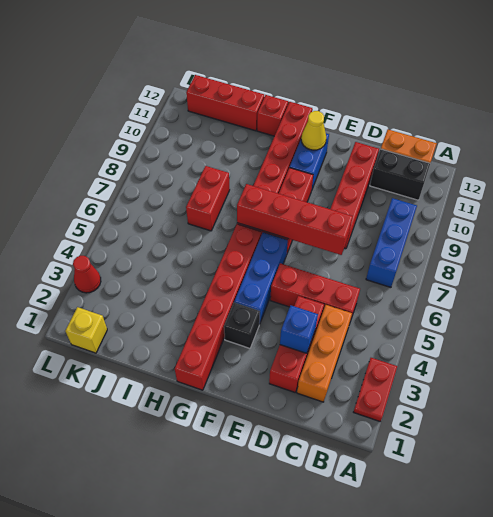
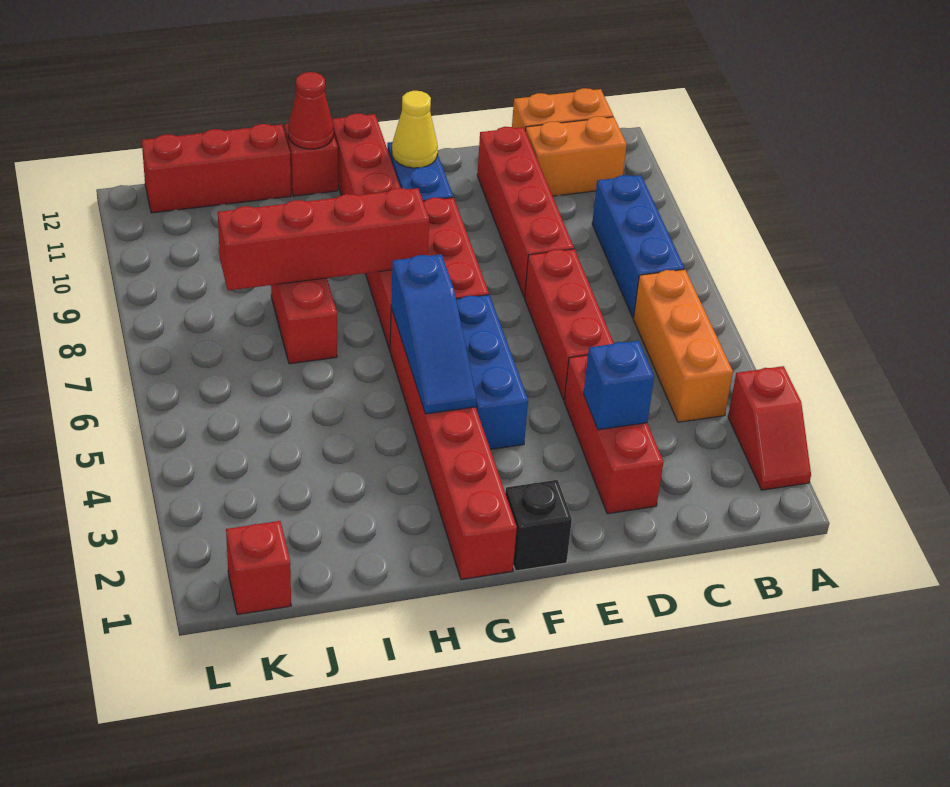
red 1x2 plate [354,358,397,421] -> red 1x2 slope [728,366,811,490]
black 1x2 brick [370,149,430,200] -> orange 1x2 brick [525,116,627,196]
orange 1x3 brick [297,305,352,402] -> orange 1x3 brick moved to [633,269,733,422]
red 1x3 brick [270,263,360,322] -> red 1x3 brick turned to [525,249,614,400]
red 1x4 brick [237,184,353,255] -> red 1x4 brick moved to [218,188,429,290]
black 1x1 brick [224,303,260,348] -> black 1x1 brick moved to [505,480,572,571]
none -> blue 1x3 slope [391,254,476,414]
yellow 1x1 brick [65,307,107,353] -> red 1x1 brick [226,521,291,615]
red 1x1 cone [73,256,101,293] -> red 1x1 cone moved to [288,72,334,149]

